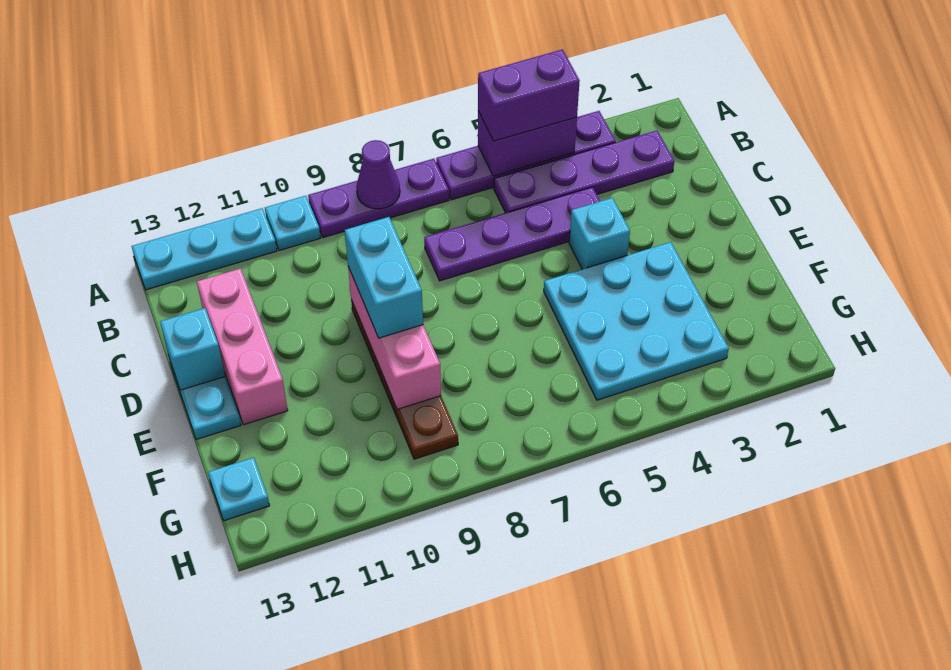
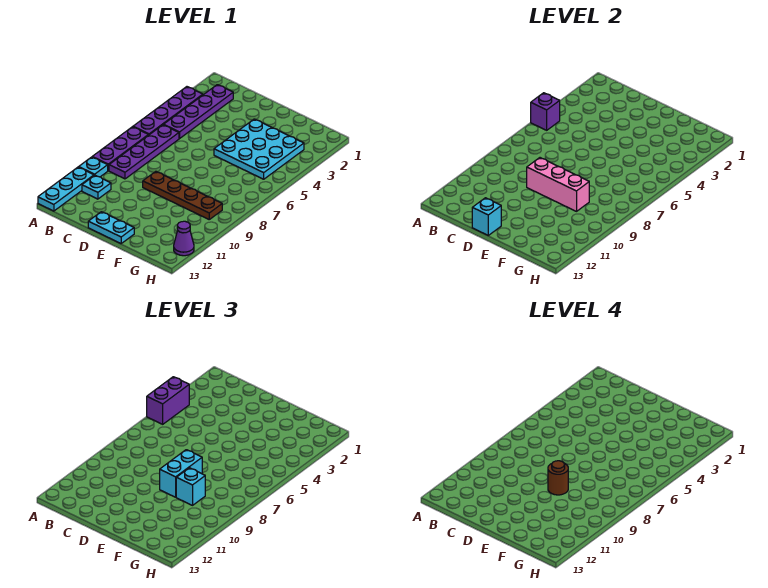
purple 1x2 brick [478,111,577,176] -> purple 1x1 brick [531,93,560,130]
purple 1x1 cone [356,140,400,209] -> purple 1x1 cone moved to [174,221,194,256]
purple 1x4 plate [424,187,600,281] -> purple 1x4 plate moved to [109,125,179,179]
pink 1x3 brick [197,268,288,425] -> none
cyan 1x1 brick [569,198,630,269] -> cyan 1x1 brick moved to [176,468,205,505]
cyan 1x2 brick [345,217,423,338] -> cyan 1x2 brick turned to [160,450,202,497]
none -> brown 1x1 round brick [548,461,568,495]
cyan 1x1 plate [208,458,270,521] -> cyan 1x1 plate moved to [82,175,111,199]

